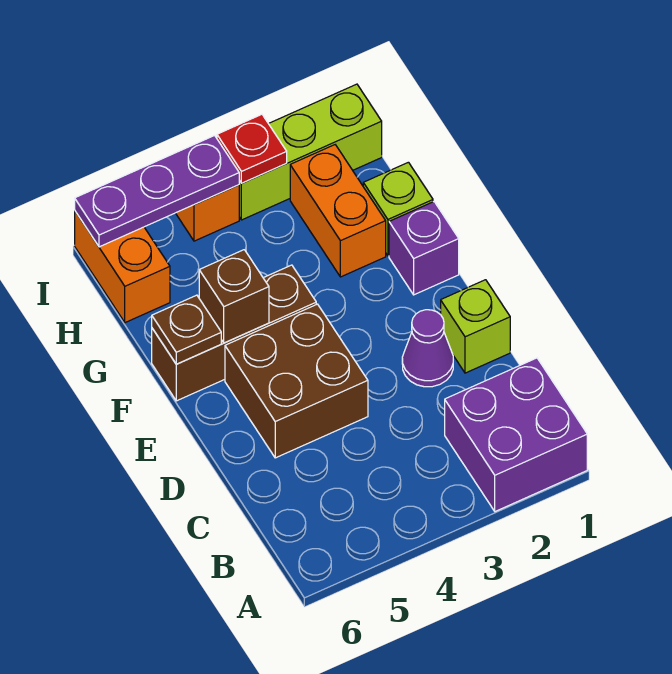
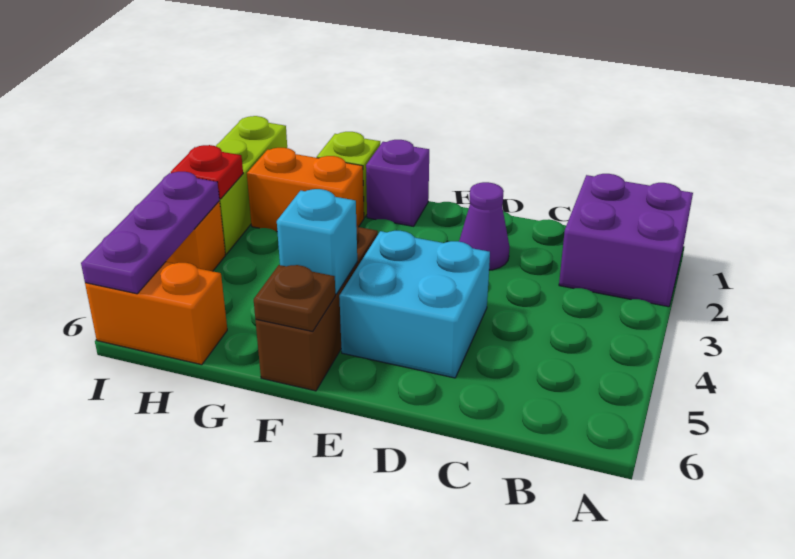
lime 1x1 brick [441,280,510,373] -> none
brown 2x2 brick [225,304,368,458] -> cyan 2x2 brick [339,231,490,378]
brown 1x1 brick [199,250,269,343] -> cyan 1x1 brick [277,189,357,294]

